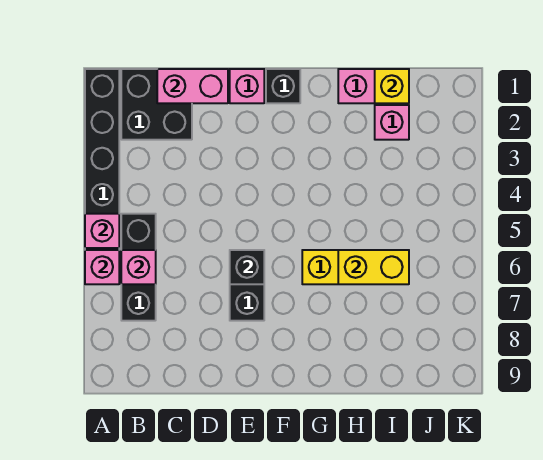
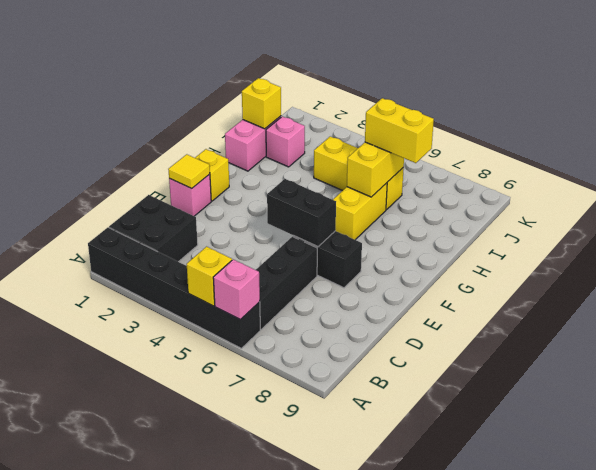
pink 1x1 brick [85,214,119,248] -> yellow 1x1 brick [187,247,232,306]
black 1x3 brick [121,214,156,321] -> black 1x3 brick turned to [256,237,317,329]
pink 1x1 brick [121,250,156,284] -> none
pink 1x2 brick [157,69,228,103] -> none
none -> yellow 1x1 tile [168,154,210,188]
black 1x1 brick [230,250,264,284] -> black 1x2 brick [267,179,336,247]
black 1x1 brick [266,69,300,103] -> yellow 1x1 brick [195,149,229,201]
none -> yellow 1x3 brick [314,137,404,210]
none -> yellow 1x2 brick [365,98,434,163]

